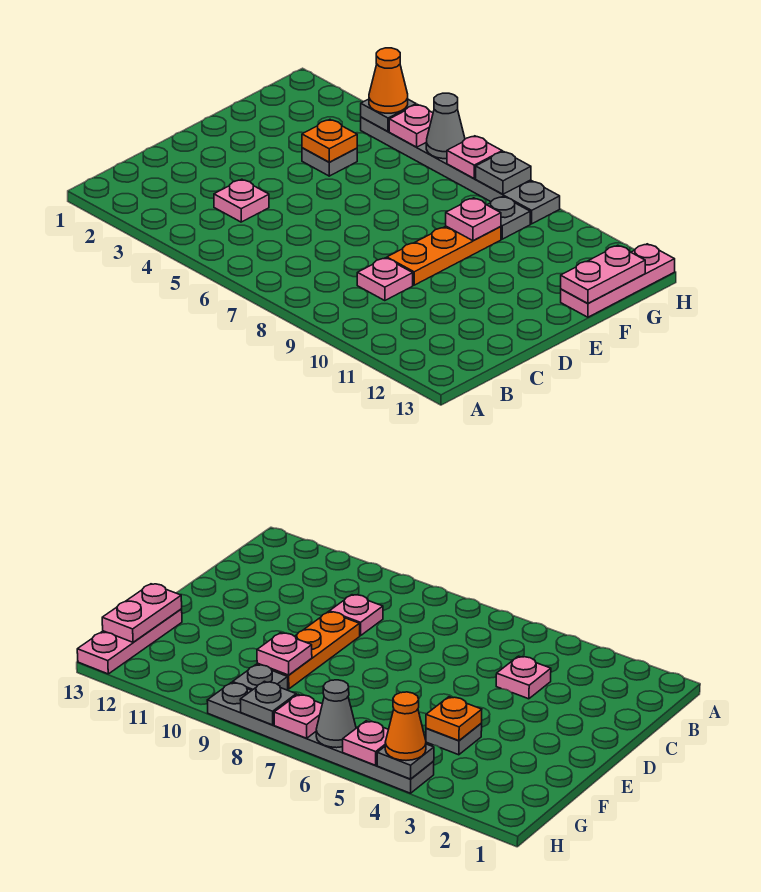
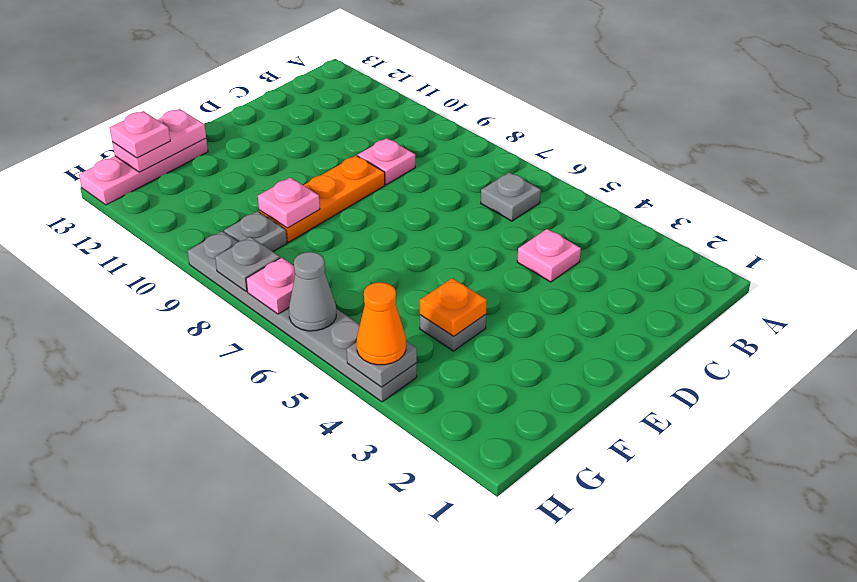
none -> grey 1x1 plate [481,172,541,221]
pink 1x1 plate [389,104,433,147] -> pink 1x1 plate moved to [110,111,170,158]

